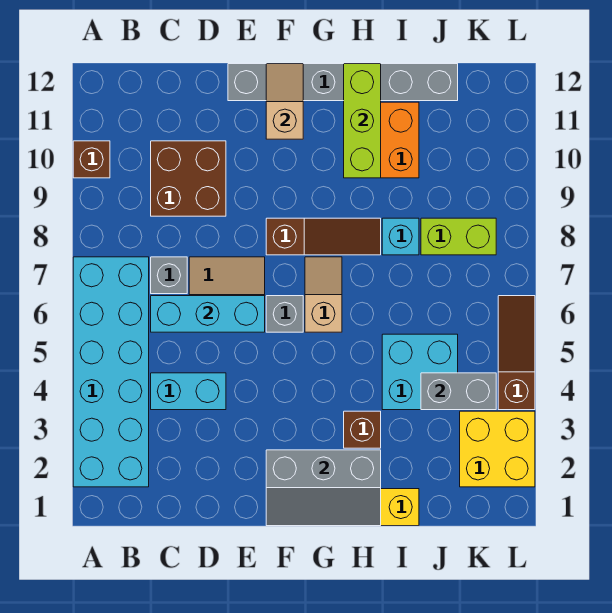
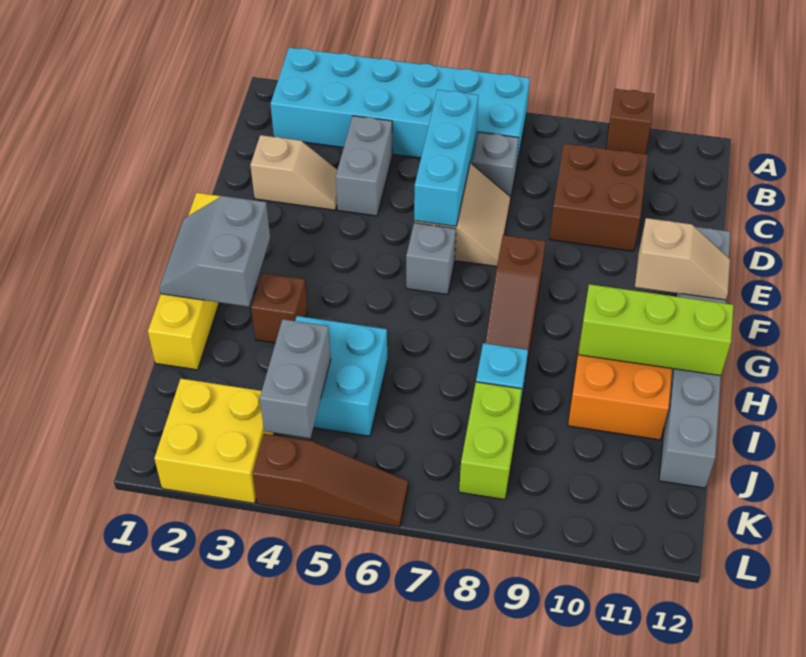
cyan 1x2 brick [151,373,226,410] -> grey 1x2 brick [336,116,393,216]
grey 2x3 slope [266,450,381,526] -> grey 2x2 slope [159,196,270,307]
tan 1x2 slope [305,257,342,332] -> tan 1x2 slope moved to [250,135,337,210]

